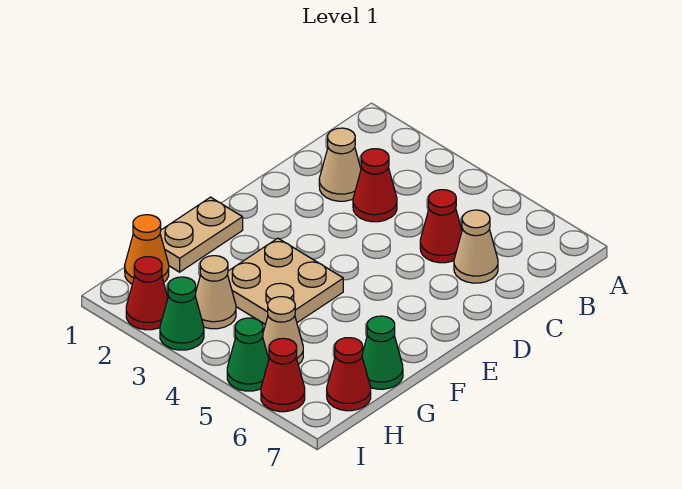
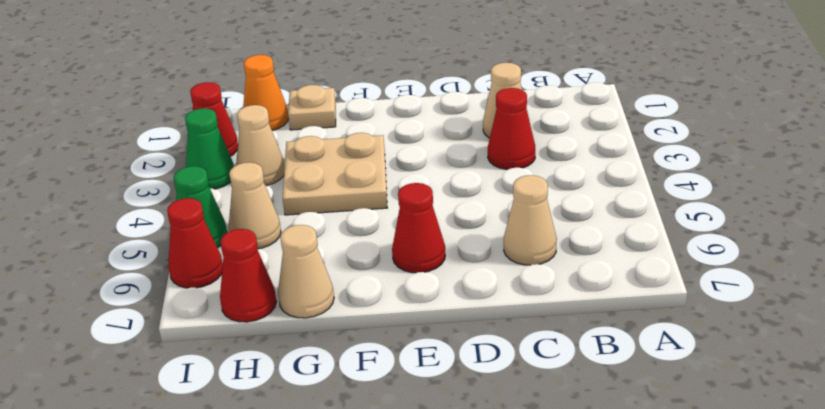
red 1x1 cone [420,190,462,263] -> red 1x1 cone moved to [392,183,445,273]
tan 1x2 plate [160,197,243,272] -> tan 1x1 plate [288,85,336,130]
green 1x1 cone [362,316,403,389] -> tan 1x1 cone [278,225,334,318]

